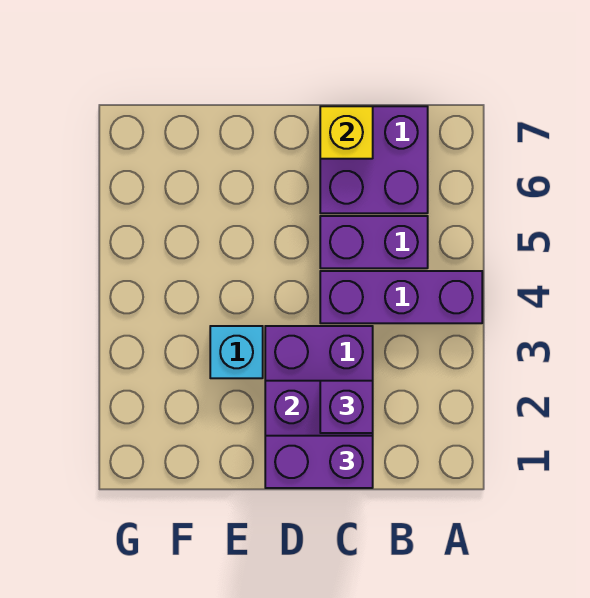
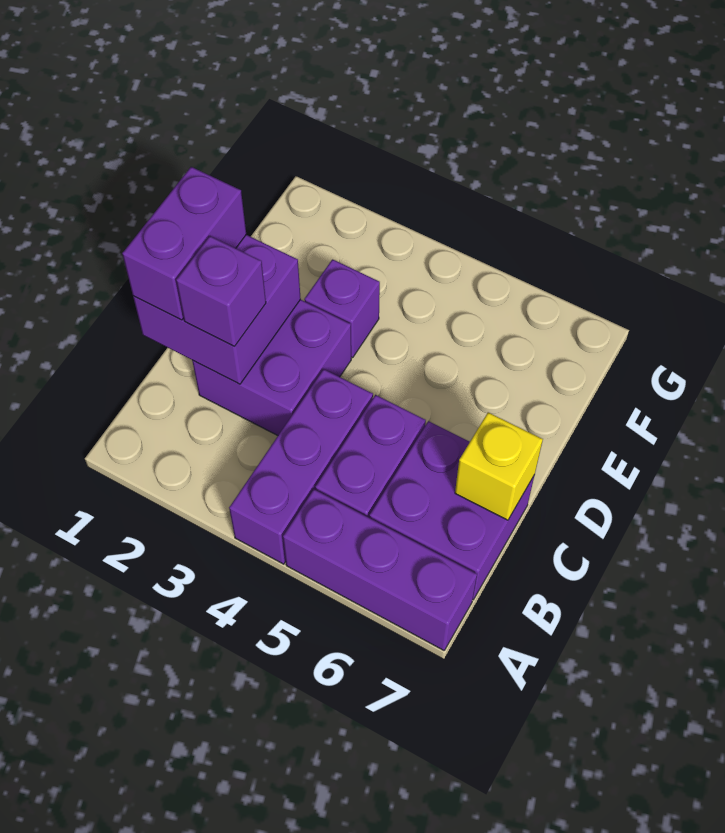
none -> purple 1x3 brick [283,489,477,650]
cyan 1x1 brick [210,326,263,378] -> purple 1x1 brick [304,259,380,358]

